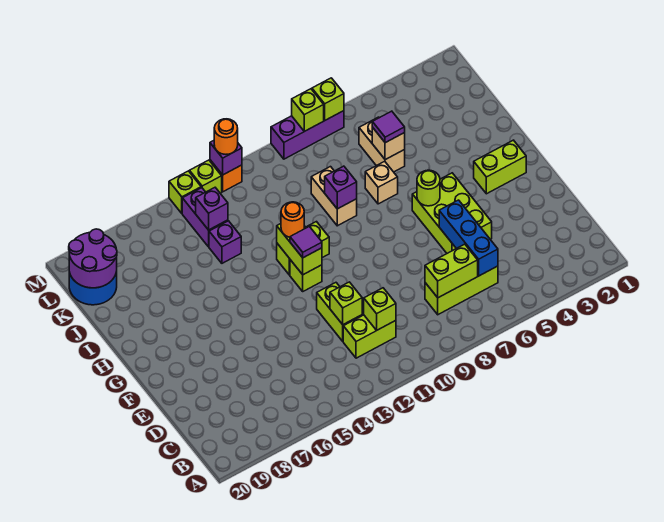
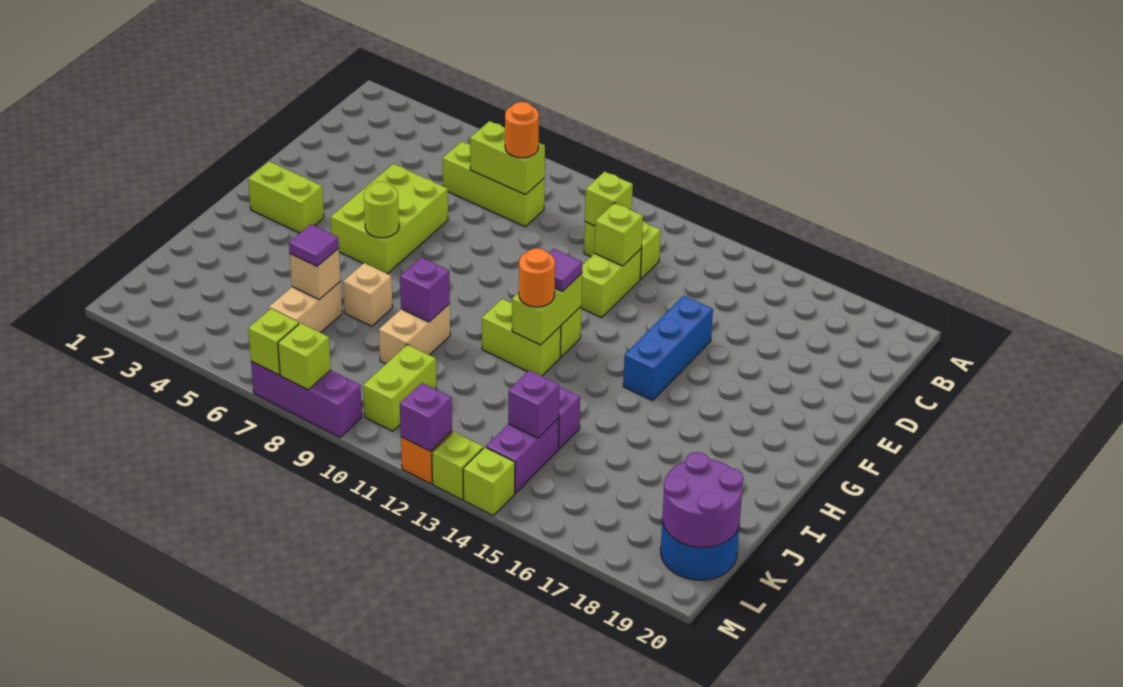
blue 1x3 brick [439,200,498,276] -> blue 1x3 brick moved to [623,296,713,401]
none -> lime 1x2 brick [363,345,436,431]
orange 1x1 round brick [214,119,238,154] -> orange 1x1 round brick moved to [505,102,539,158]

